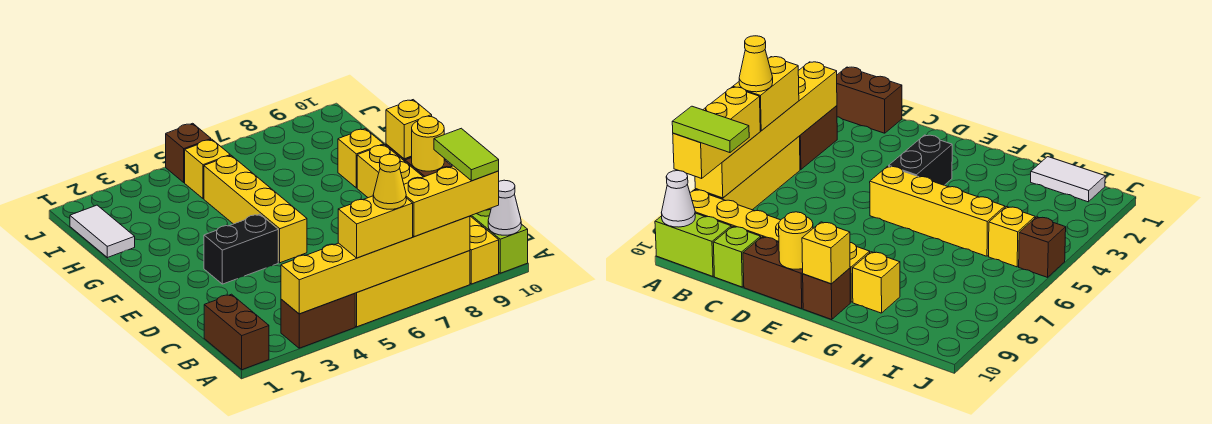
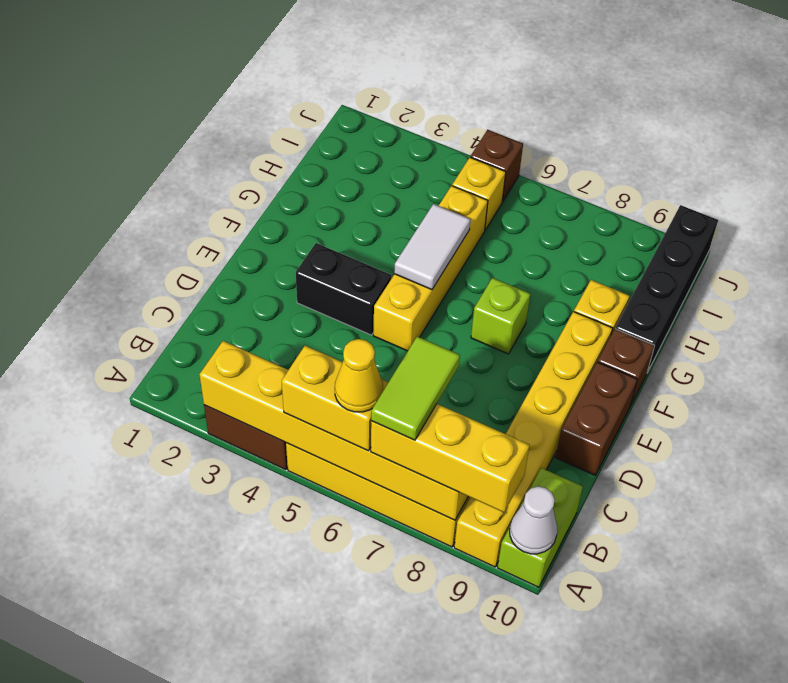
brown 1x2 brick [204,294,269,370] -> none
lime 1x2 tile [434,128,499,181] -> lime 1x2 tile moved to [371,336,460,440]
lime 1x1 brick [713,226,761,287] -> lime 1x1 brick moved to [471,278,530,354]
yellow 1x1 round brick [411,116,444,171] -> none
yellow 1x1 brick [386,100,432,159] -> none
none -> black 1x4 brick [615,205,718,372]
white 1x2 tile [70,205,135,258] -> white 1x2 tile moved to [394,204,471,290]

